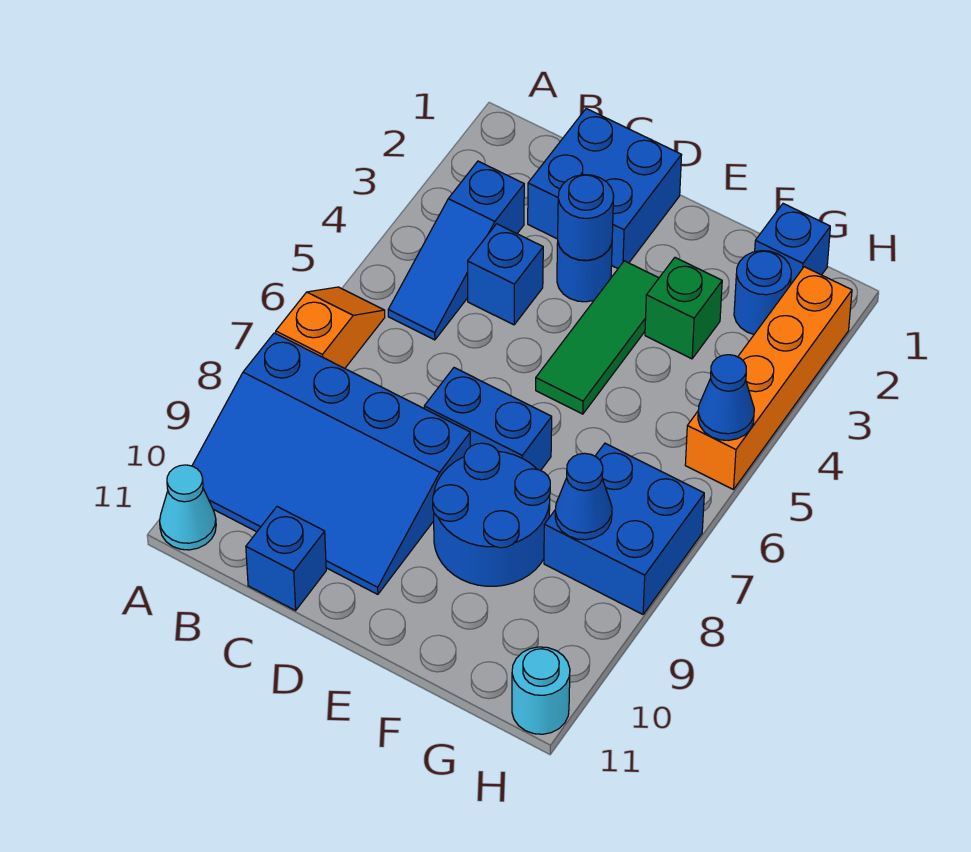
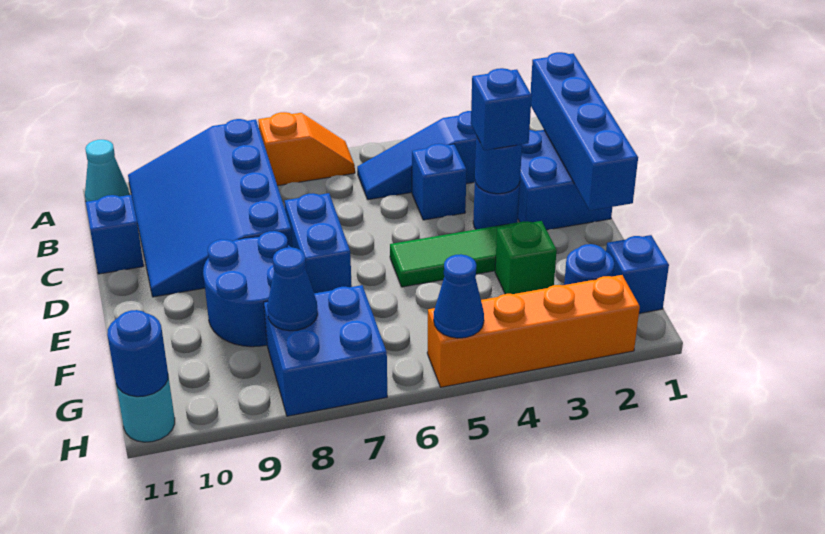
none -> blue 1x4 brick [531,52,638,211]
none -> blue 1x1 brick [471,68,532,150]
none -> blue 1x1 round brick [107,310,168,397]

